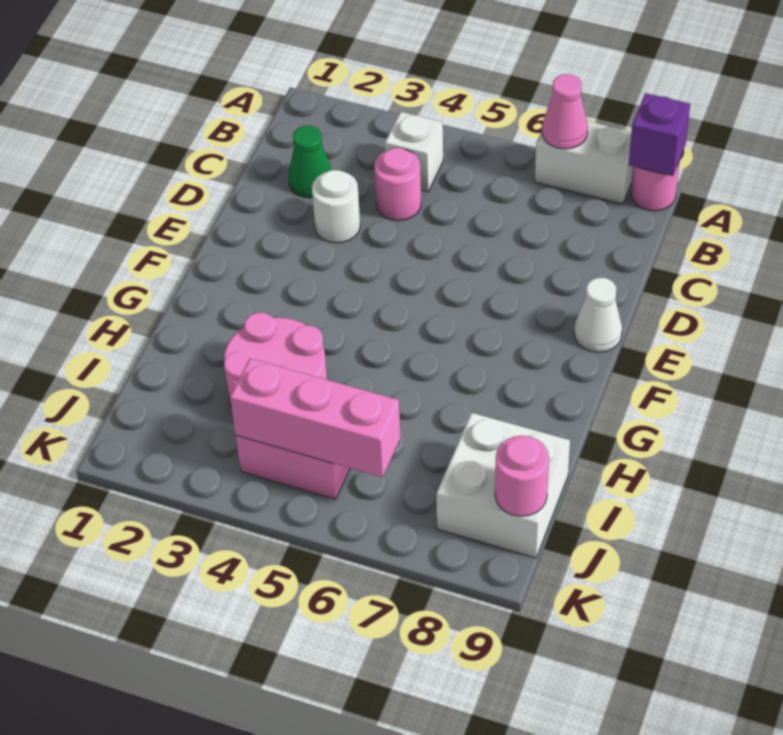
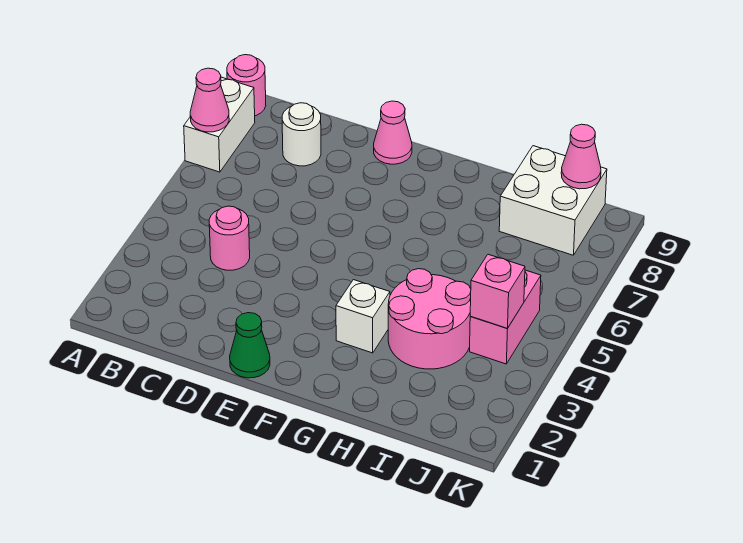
purple 1x1 brick [629,93,690,176] -> none
white 1x1 brick [385,112,443,192] -> white 1x1 brick moved to [336,280,390,353]
green 1x1 cone [288,126,332,198] -> green 1x1 cone moved to [230,313,270,378]
white 1x1 round brick [312,170,360,243] -> white 1x1 round brick moved to [282,103,321,166]
white 1x1 cone [574,278,622,352] -> pink 1x1 cone [374,101,412,164]
pink 1x3 brick [230,358,401,477] -> pink 1x1 brick [470,254,525,329]
pink 1x1 round brick [495,436,549,516] -> pink 1x1 cone [561,124,601,189]

